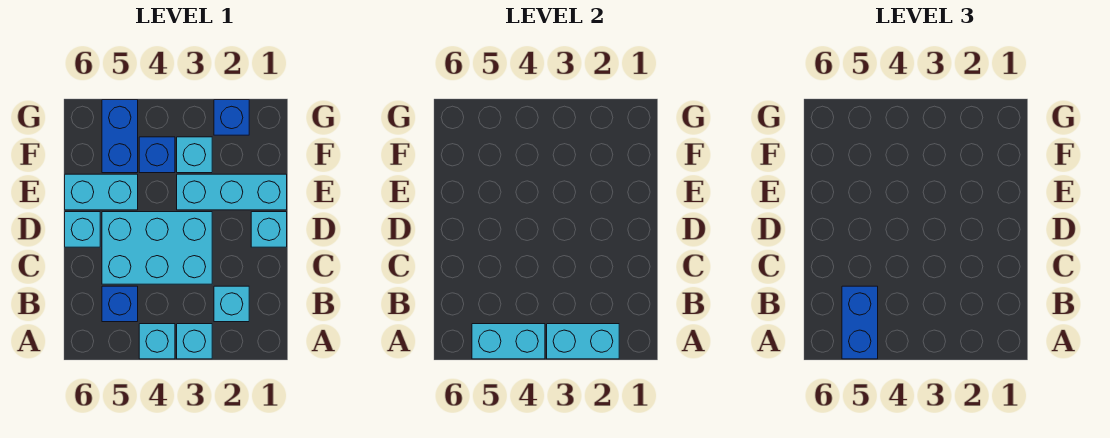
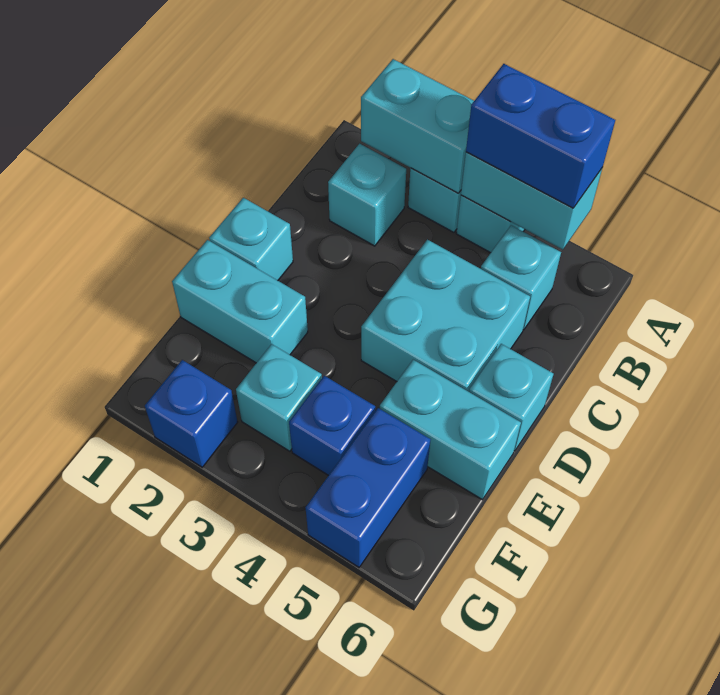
blue 1x2 brick [842,286,878,359] -> blue 1x2 brick turned to [466,64,615,208]
blue 1x1 brick [102,286,138,322] -> cyan 1x1 brick [481,225,561,330]
cyan 2x3 brick [102,212,212,284] -> cyan 2x2 brick [361,240,530,392]
cyan 1x3 brick [177,174,287,210] -> cyan 1x2 brick [172,240,308,363]

